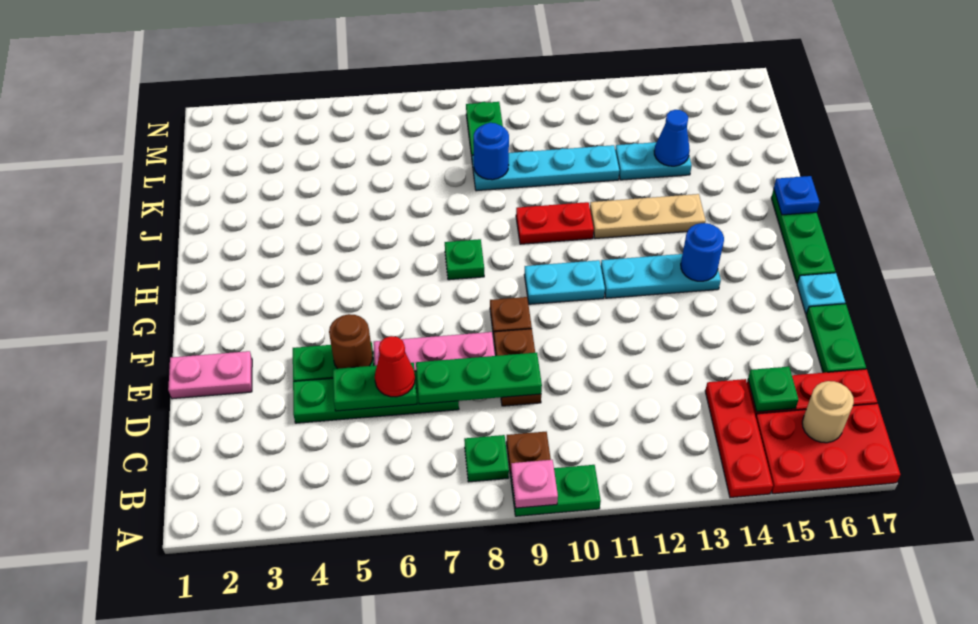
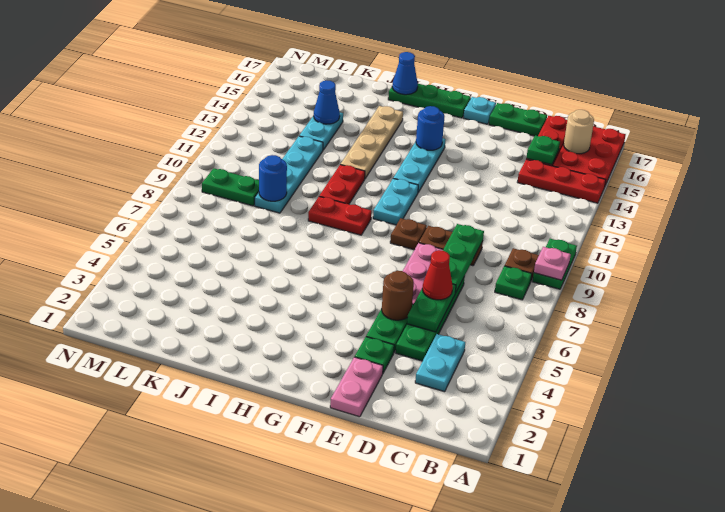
none -> cyan 1x2 plate [415,334,465,392]
green 1x1 plate [445,239,484,280] -> green 1x1 plate moved to [355,337,394,373]
none -> red 1x2 plate [308,197,372,235]
tan 1x3 plate [590,194,706,239] -> tan 1x4 plate [340,106,403,179]
blue 1x1 plate [774,176,820,215] -> blue 1x1 cone [392,52,418,95]

